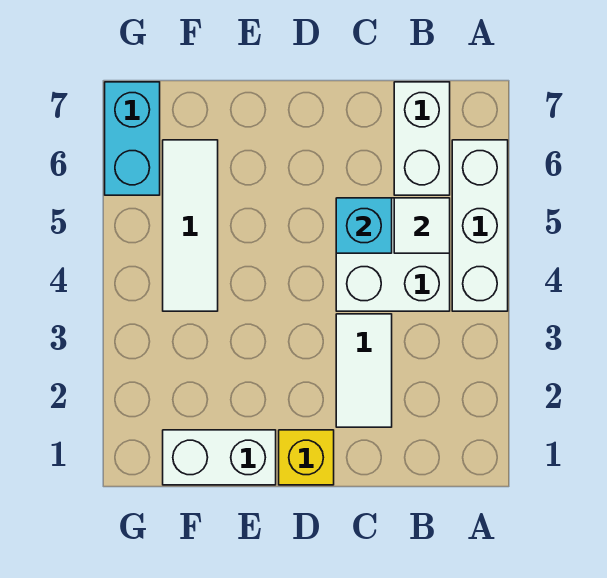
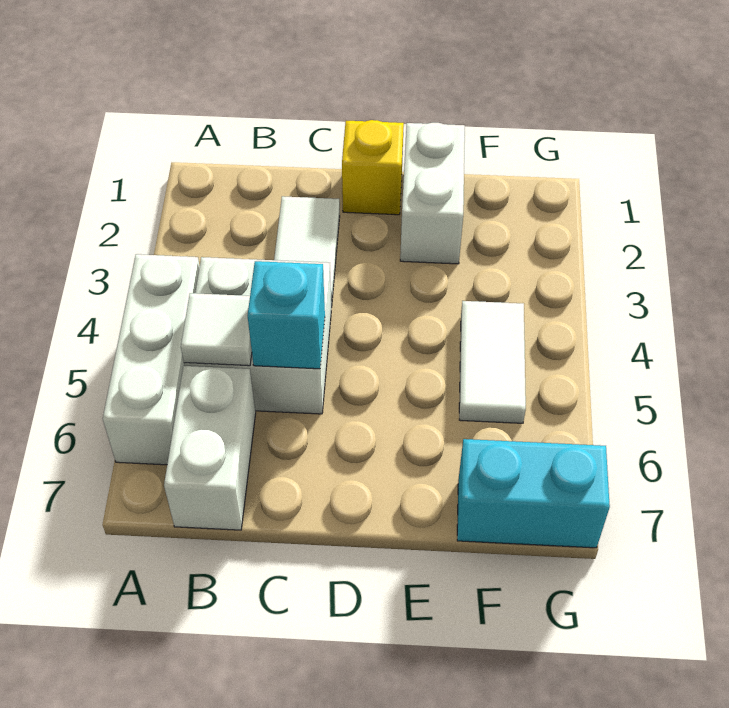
white 1x2 brick [163,430,276,485] -> white 1x2 brick turned to [400,123,465,264]
white 1x3 tile [163,140,218,311] -> white 1x2 tile [459,301,526,423]
cyan 1x2 brick [105,82,160,195] -> cyan 1x2 brick turned to [457,439,610,548]

